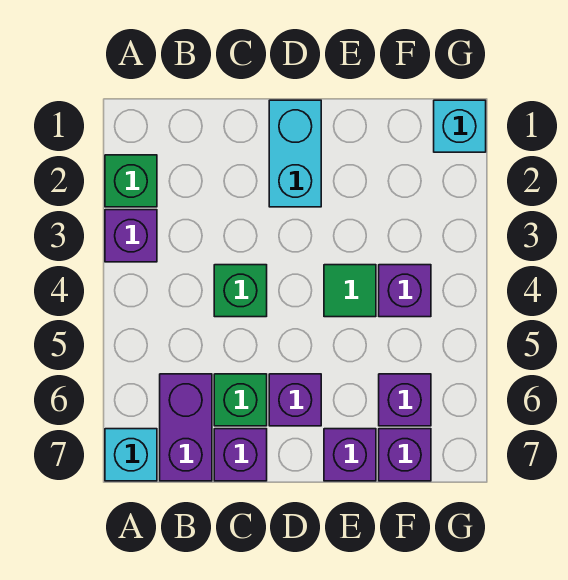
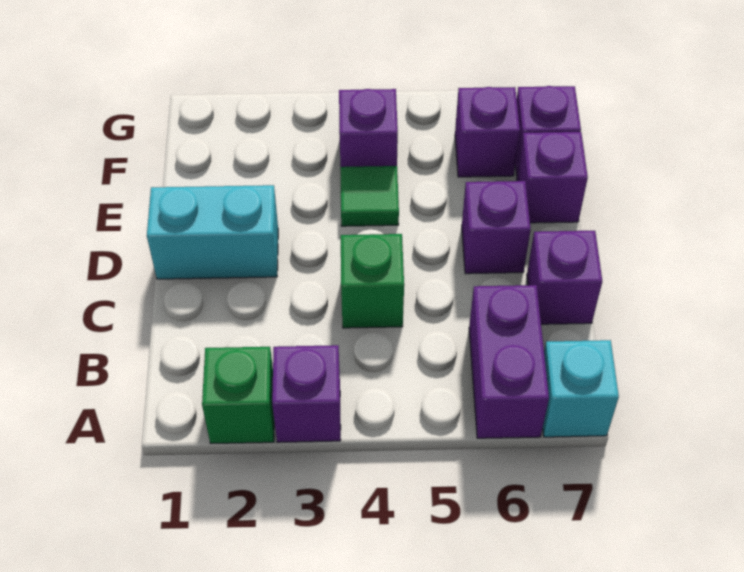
purple 1x2 brick [160,374,212,481] -> purple 1x2 brick turned to [469,285,549,438]
green 1x1 brick [214,374,267,426] -> none
cyan 1x1 brick [434,100,486,152] -> none

